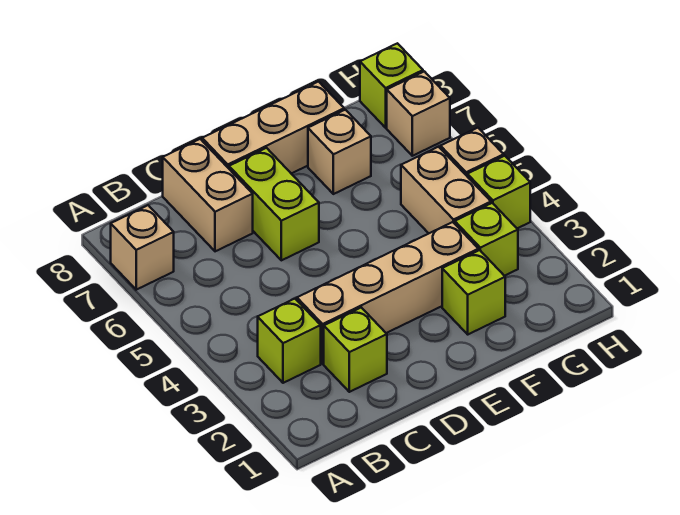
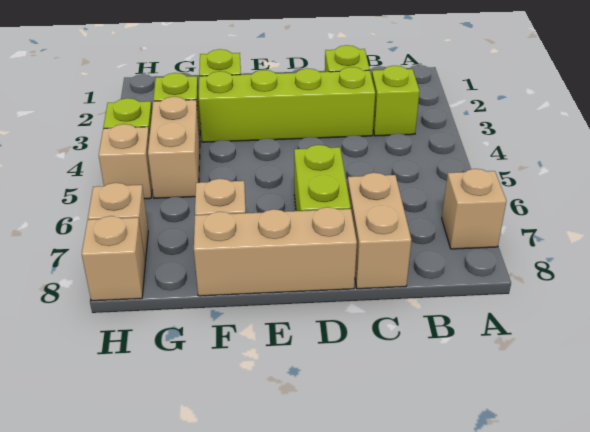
tan 1x4 brick [297,222,478,364] -> lime 1x4 brick [199,67,375,142]
lime 1x1 brick [360,43,423,128] -> tan 1x1 brick [82,216,145,301]

